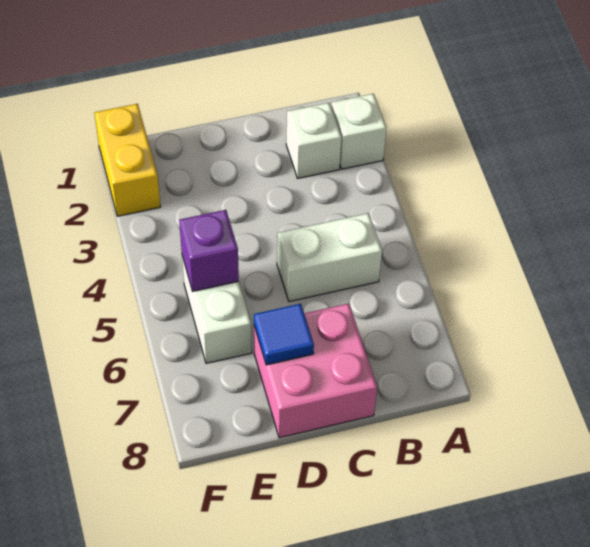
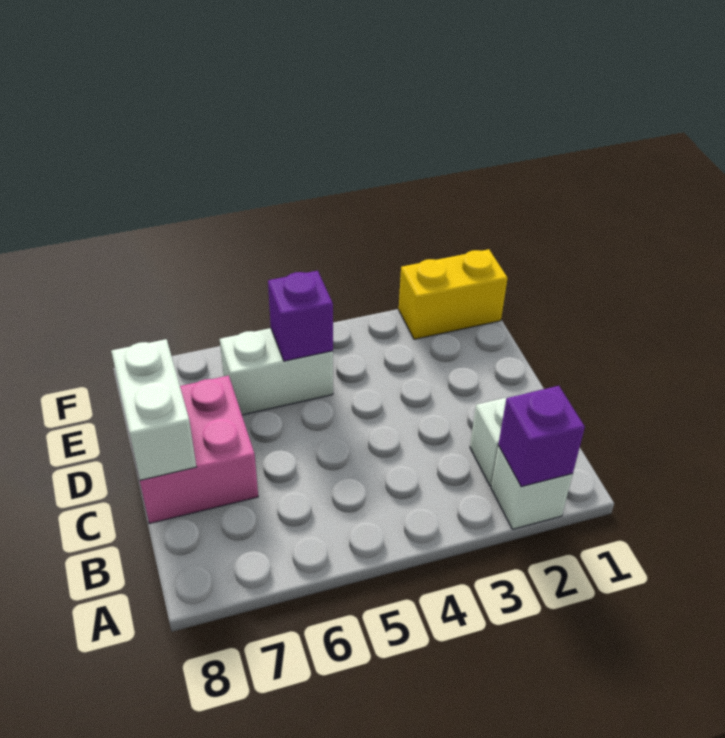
none -> purple 1x1 brick [498,386,585,487]
white 1x2 brick [277,213,382,302] -> white 1x2 brick moved to [111,339,196,480]
blue 1x1 tile [254,304,314,365] -> none

